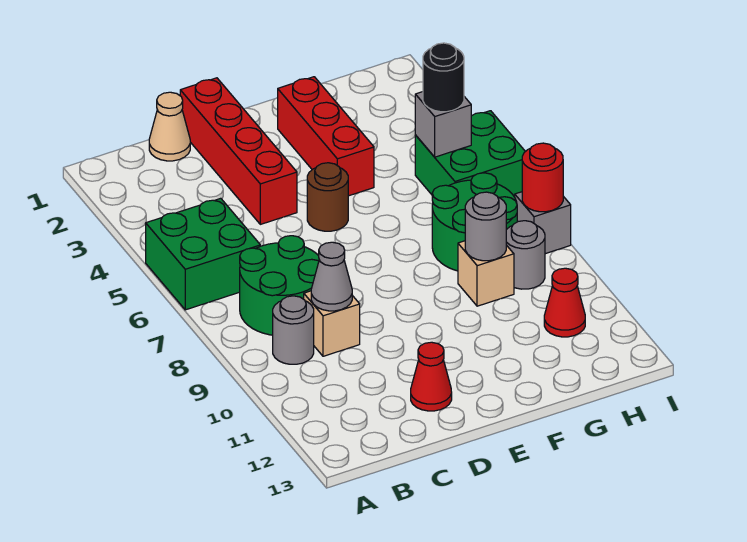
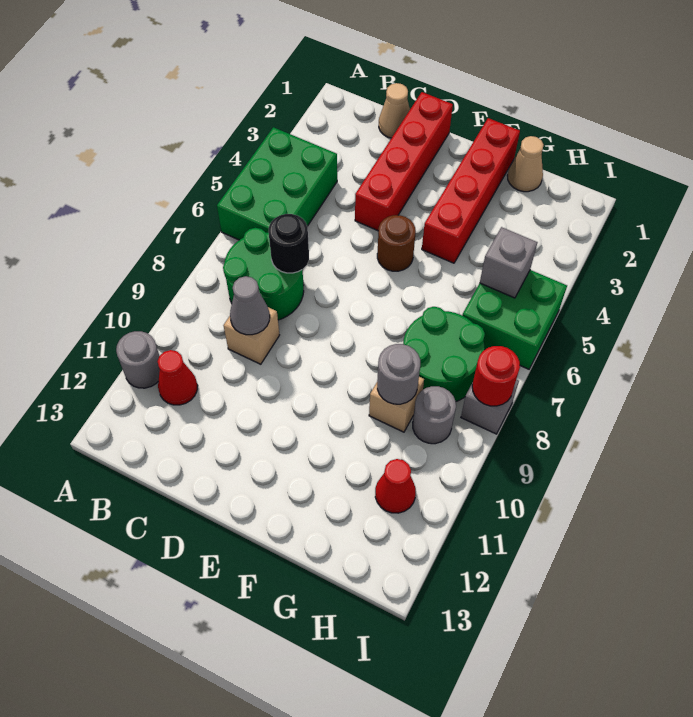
green 2x2 brick [146,198,260,310] -> green 2x3 brick [217,127,337,240]
grey 1x1 round brick [273,296,314,364] -> grey 1x1 round brick moved to [116,331,160,388]
red 1x1 cone [411,342,452,411] -> red 1x1 cone moved to [158,350,198,405]
red 1x3 brick [278,77,374,196] -> red 1x4 brick [422,118,520,263]
none -> tan 1x1 cone [507,136,544,192]
black 1x1 round brick [423,43,464,112] -> black 1x1 round brick moved to [268,214,309,273]

